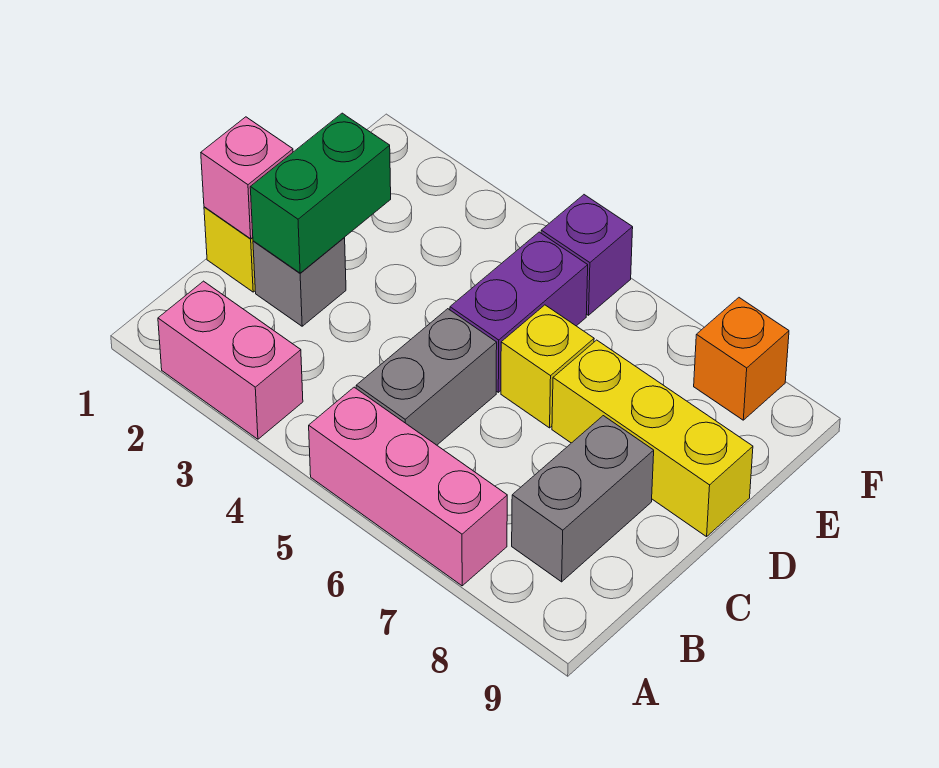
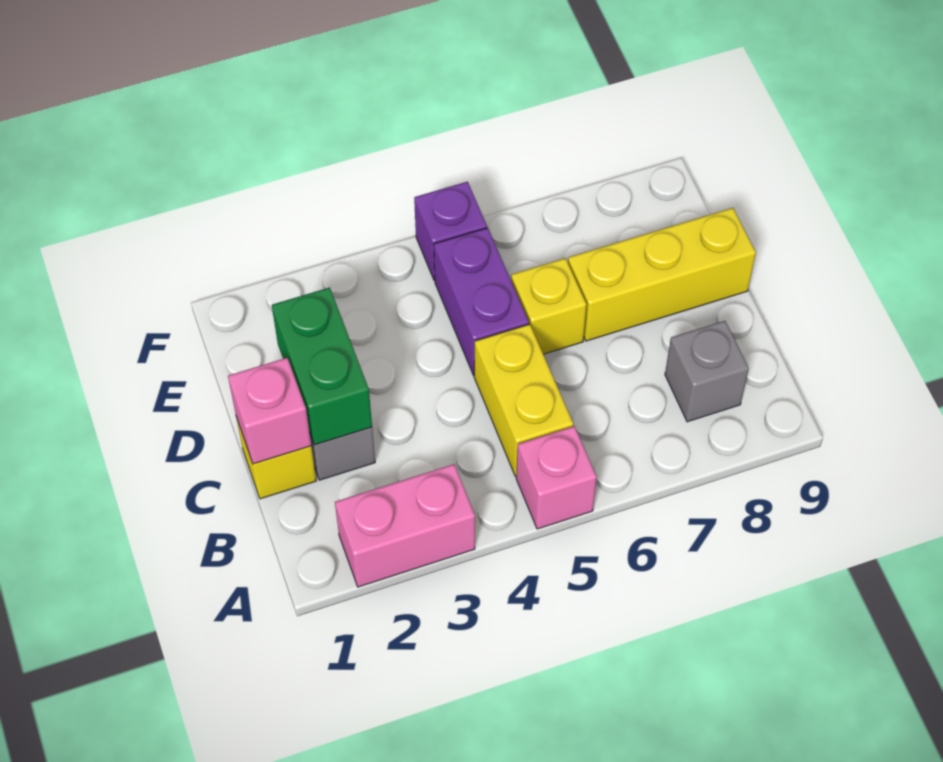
pink 1x3 brick [309,387,507,586] -> pink 1x1 brick [516,426,597,529]
grey 1x2 brick [356,309,497,445] -> yellow 1x2 brick [474,324,573,476]
grey 1x2 brick [512,416,654,582] -> grey 1x1 brick [665,321,749,422]
orange 1x1 brick [694,298,789,420] -> none

